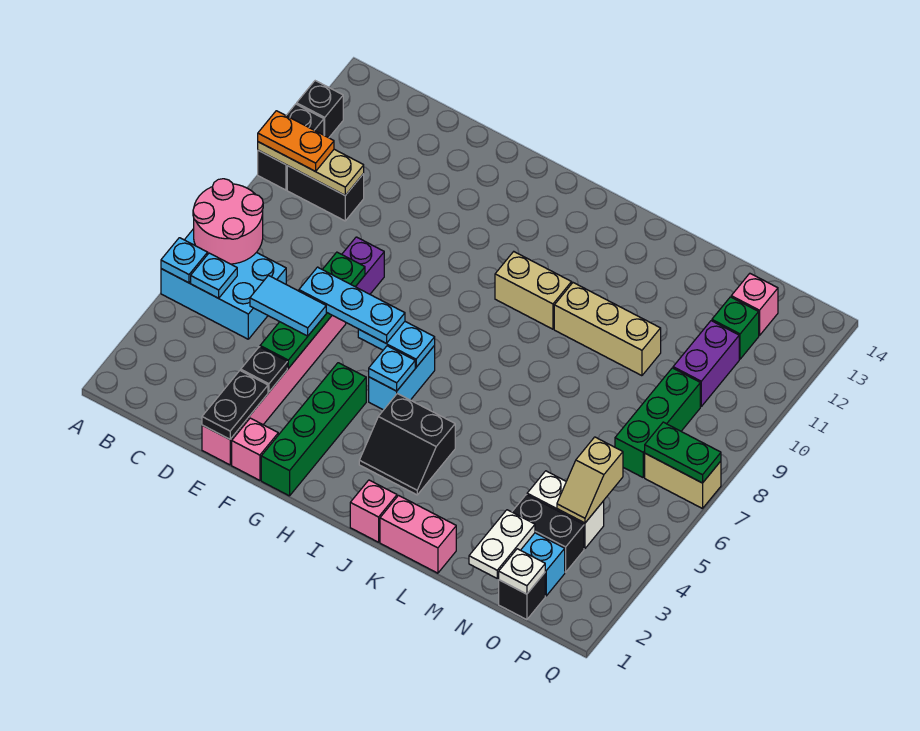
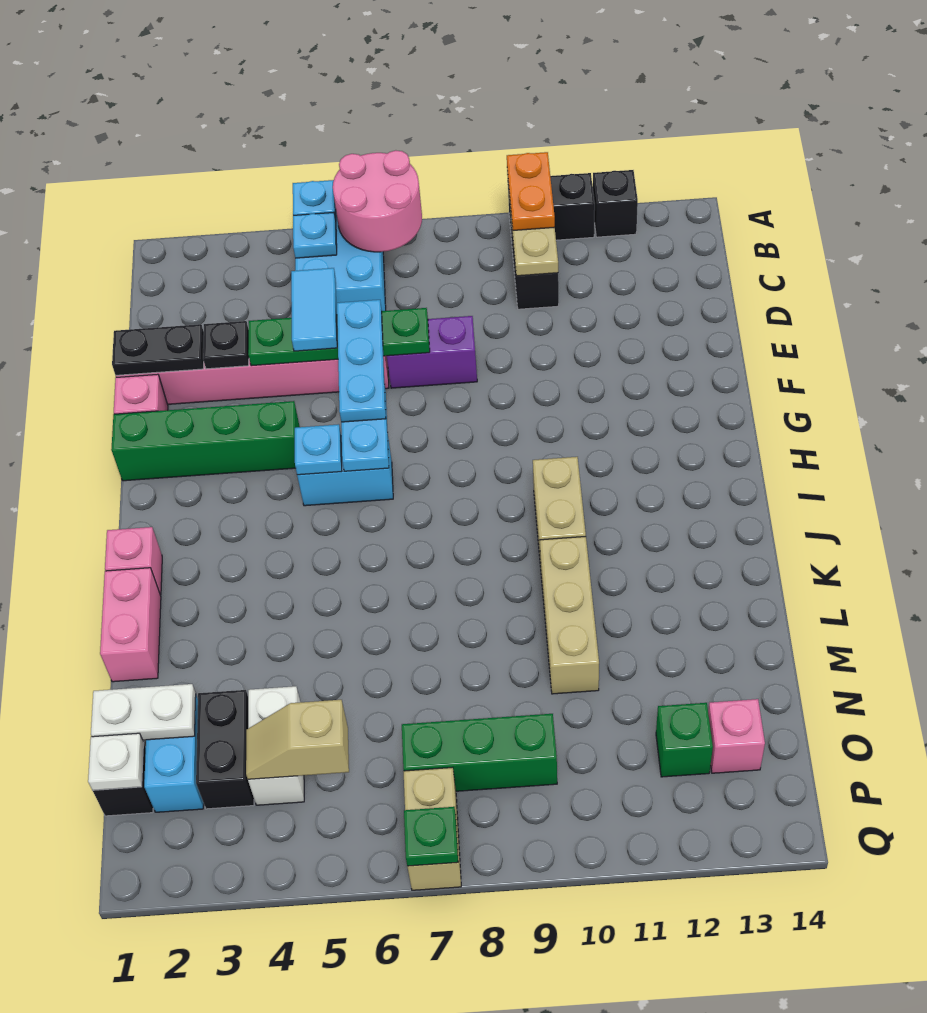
black 2x2 slope [359,394,455,495] -> none
purple 1x2 brick [673,321,739,406] -> none
green 1x2 plate [645,422,721,483] -> green 1x1 plate [404,807,458,866]

